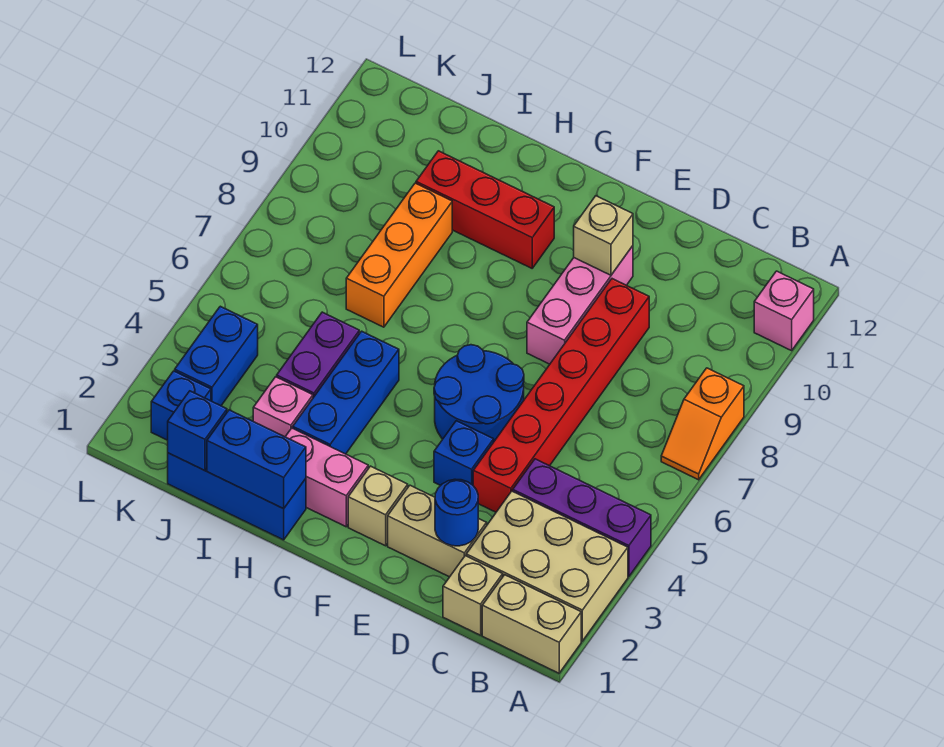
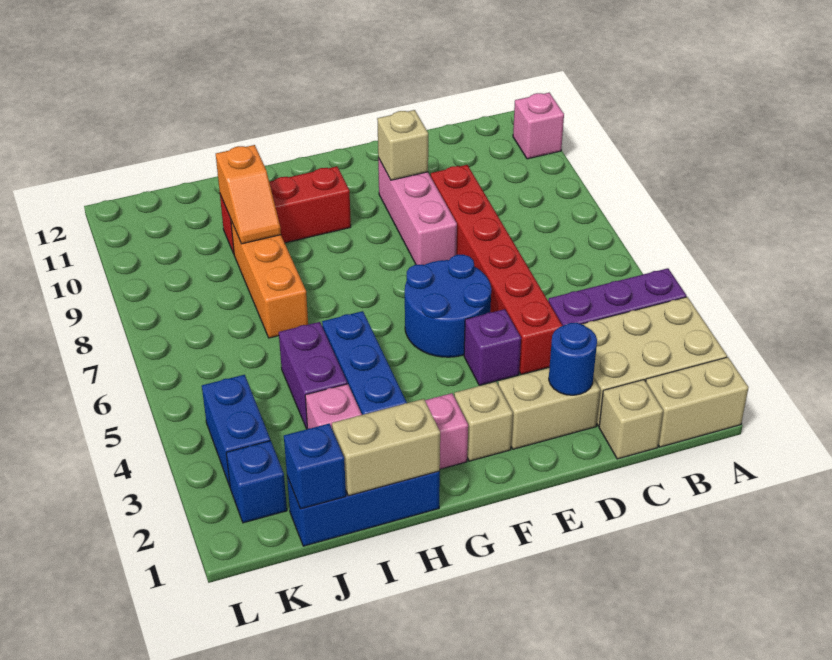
orange 1x2 slope [661,368,744,480] -> orange 1x2 slope moved to [216,145,281,244]
blue 1x1 brick [434,421,494,485] -> purple 1x1 brick [464,309,521,385]
blue 1x2 brick [207,410,306,509] -> tan 1x2 brick [332,399,440,496]

